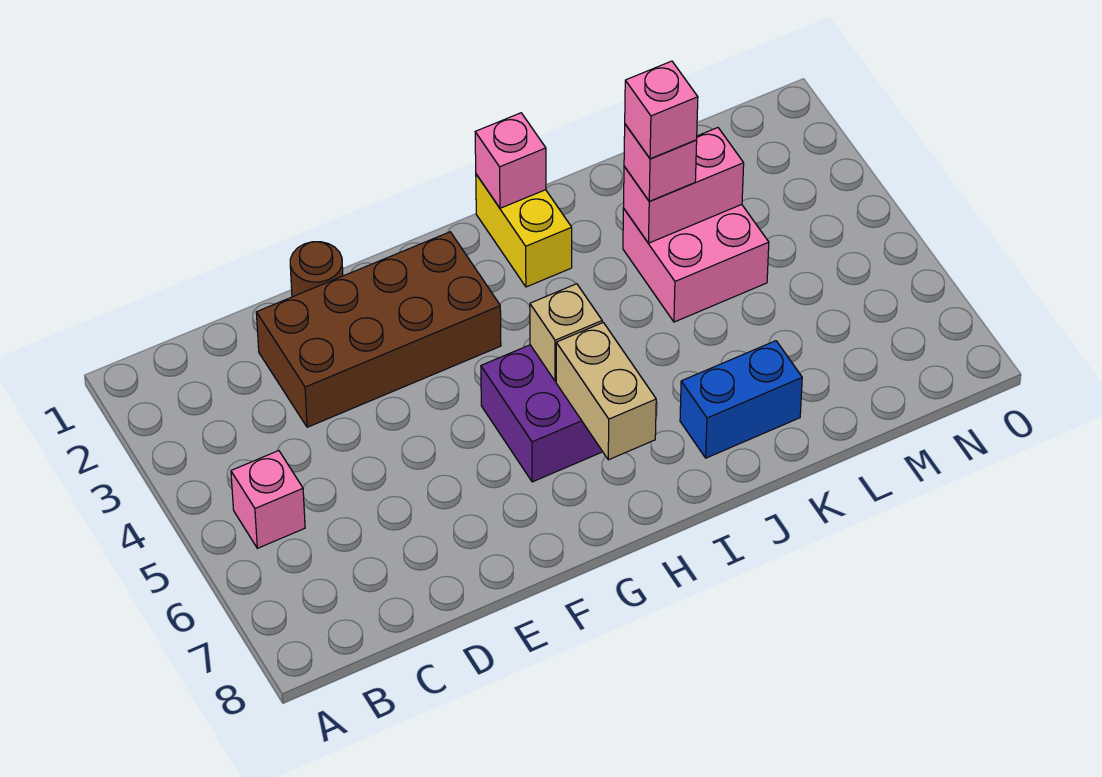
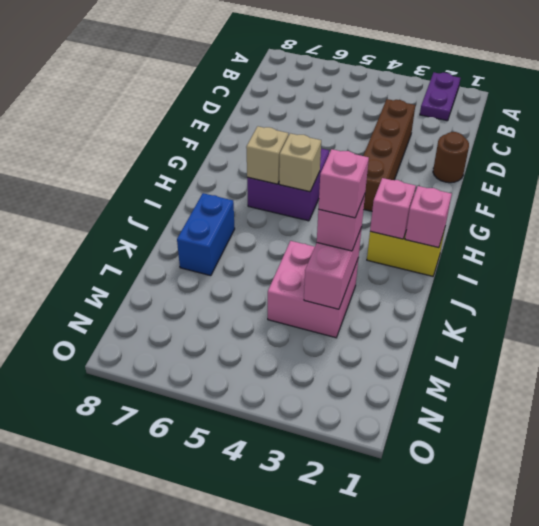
none -> purple 1x2 plate [420,73,460,121]
pink 1x1 brick [231,451,305,548] -> pink 1x1 brick moved to [370,178,416,239]
brown 2x4 brick [256,232,501,427] -> brown 1x4 brick [363,99,415,211]
tan 1x2 brick [556,323,656,460] -> tan 1x1 brick [246,126,288,184]

